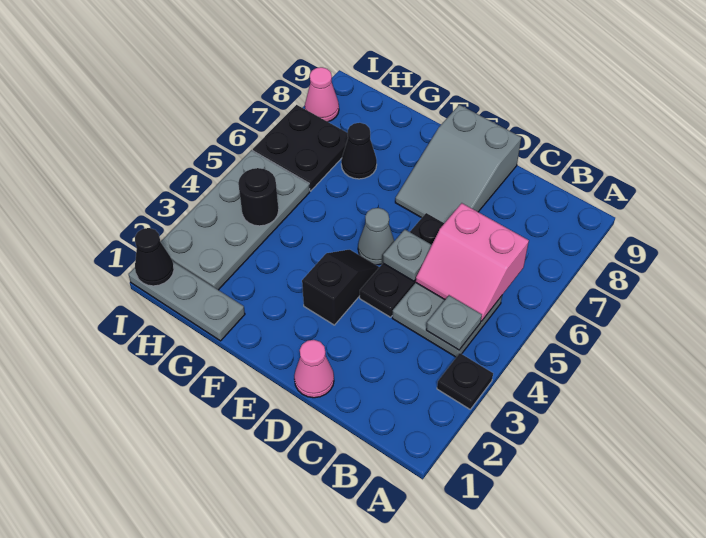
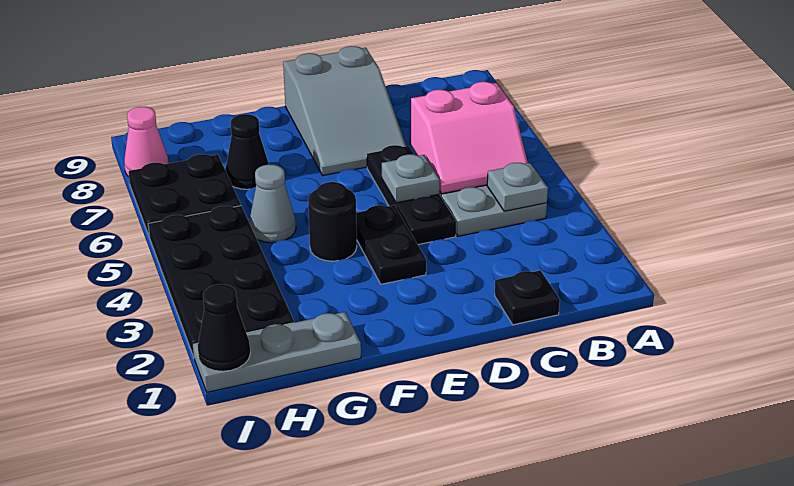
black 1x1 plate [437,353,493,409] -> black 1x1 plate moved to [495,270,560,325]
pink 1x1 cone [294,340,334,398] -> none
black 1x2 slope [302,250,379,325] -> black 1x2 plate [356,205,426,284]
grey 1x1 cone [358,208,394,265] -> grey 1x1 cone moved to [249,164,296,243]
grey 2x4 plate [161,150,310,290] -> black 2x4 plate [148,206,294,357]
black 1x1 round brick [238,168,279,226] -> black 1x1 round brick moved to [308,182,357,261]

